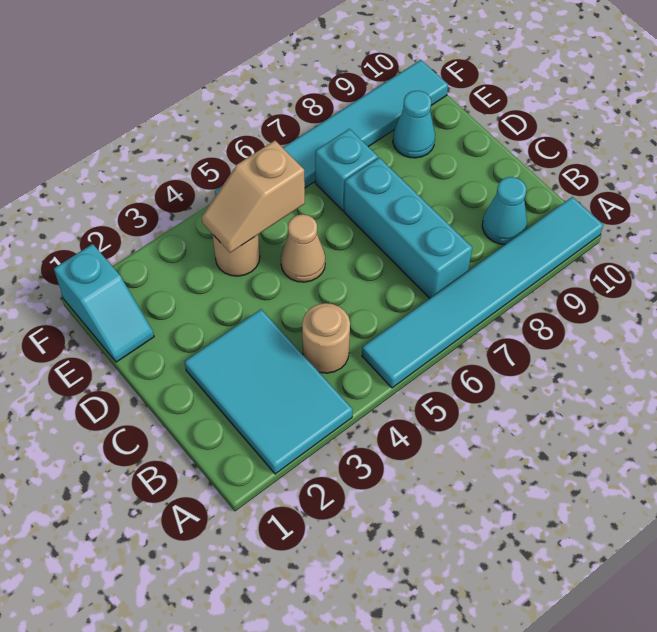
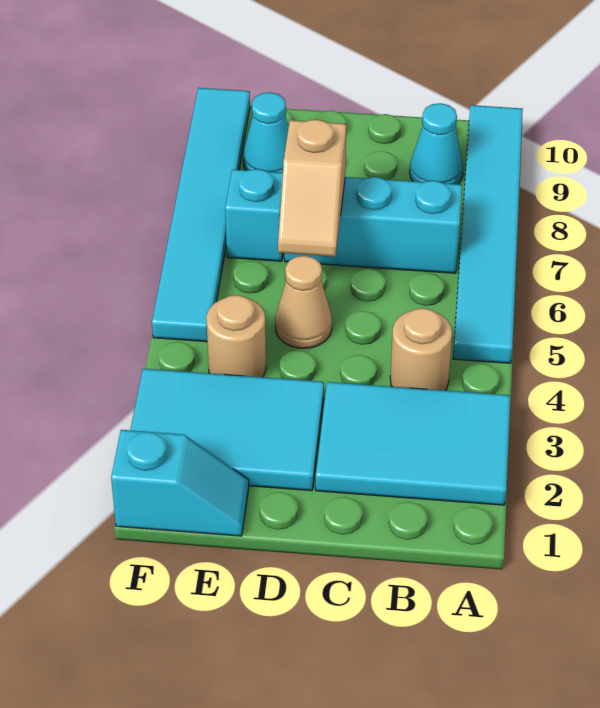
none -> cyan 2x3 tile [131,369,324,491]
tan 1x2 slope [202,141,305,253] -> tan 1x2 slope moved to [278,120,346,257]

